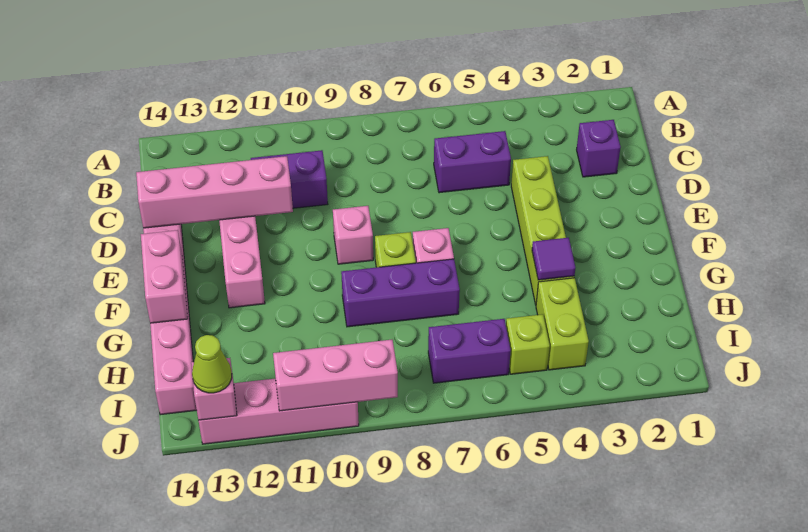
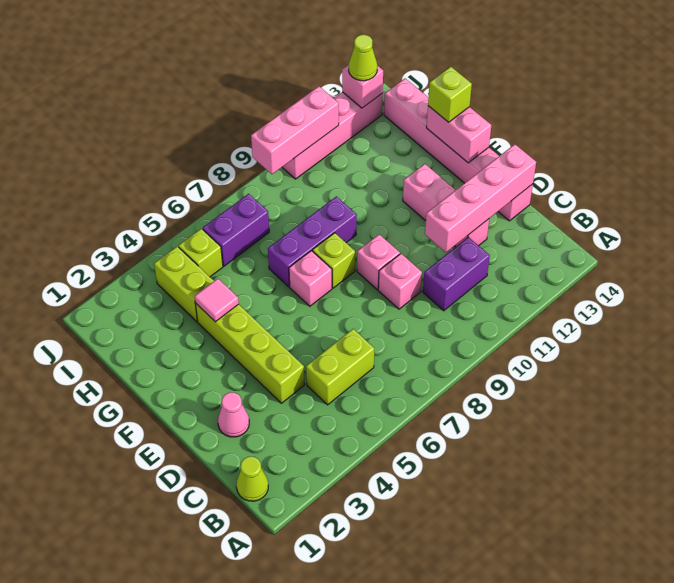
none -> lime 1x1 cone [236,457,268,501]
purple 1x1 brick [577,120,621,177] -> none
purple 1x2 brick [434,131,511,193] -> lime 1x2 brick [306,329,374,405]
none -> pink 1x1 cone [218,392,249,437]
none -> pink 1x1 brick [378,254,422,309]
purple 1x1 tile [532,238,575,280] -> pink 1x1 tile [195,279,239,322]
none -> lime 1x1 brick [428,67,472,122]

